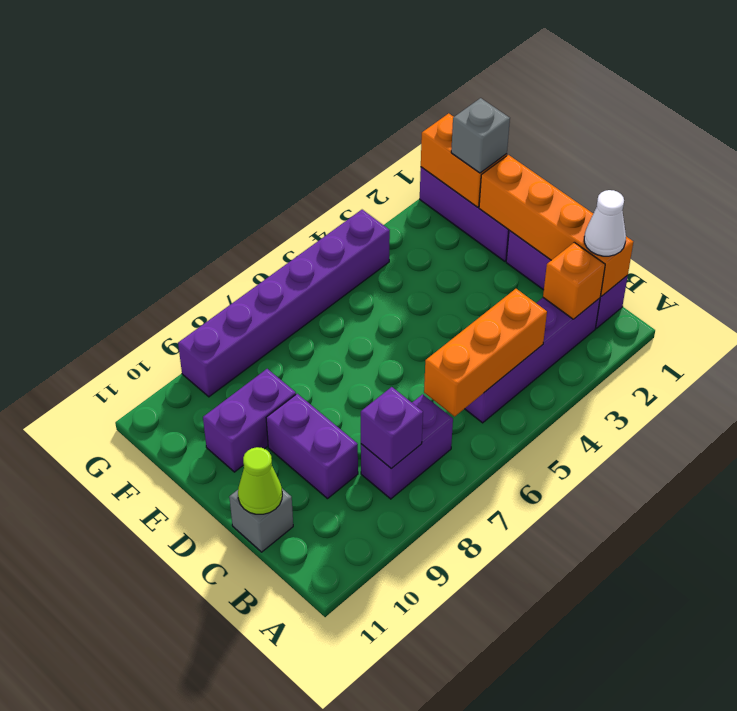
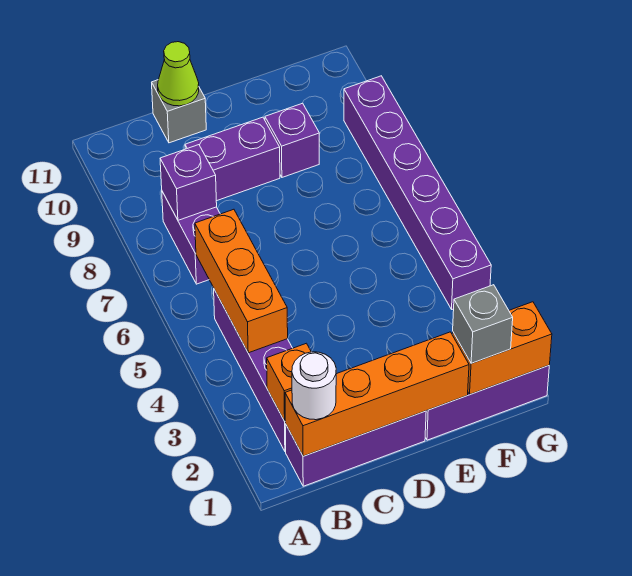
white 1x1 cone [584,190,626,256] -> white 1x1 round brick [292,352,336,420]
purple 1x2 brick [203,369,296,472] -> purple 1x1 brick [265,103,319,177]

